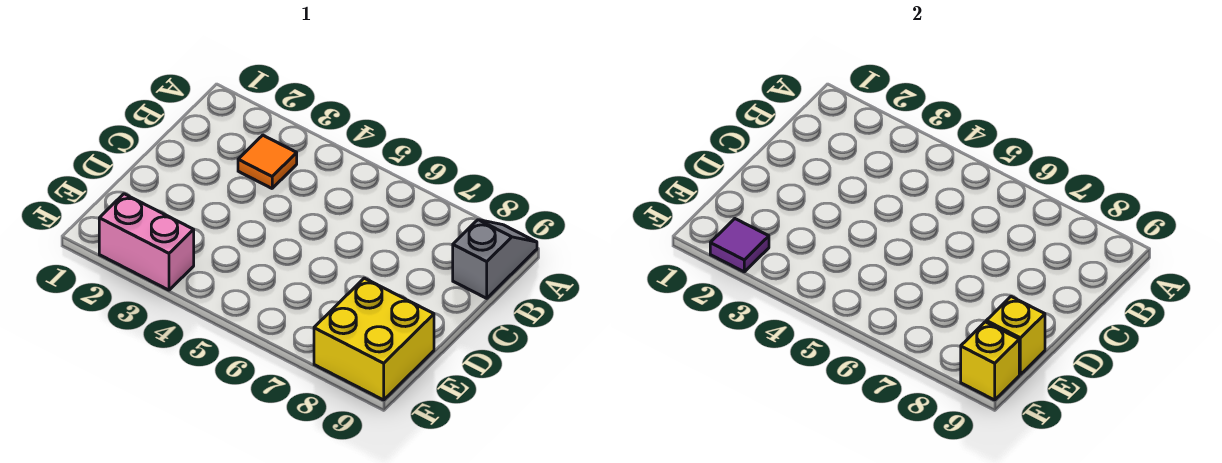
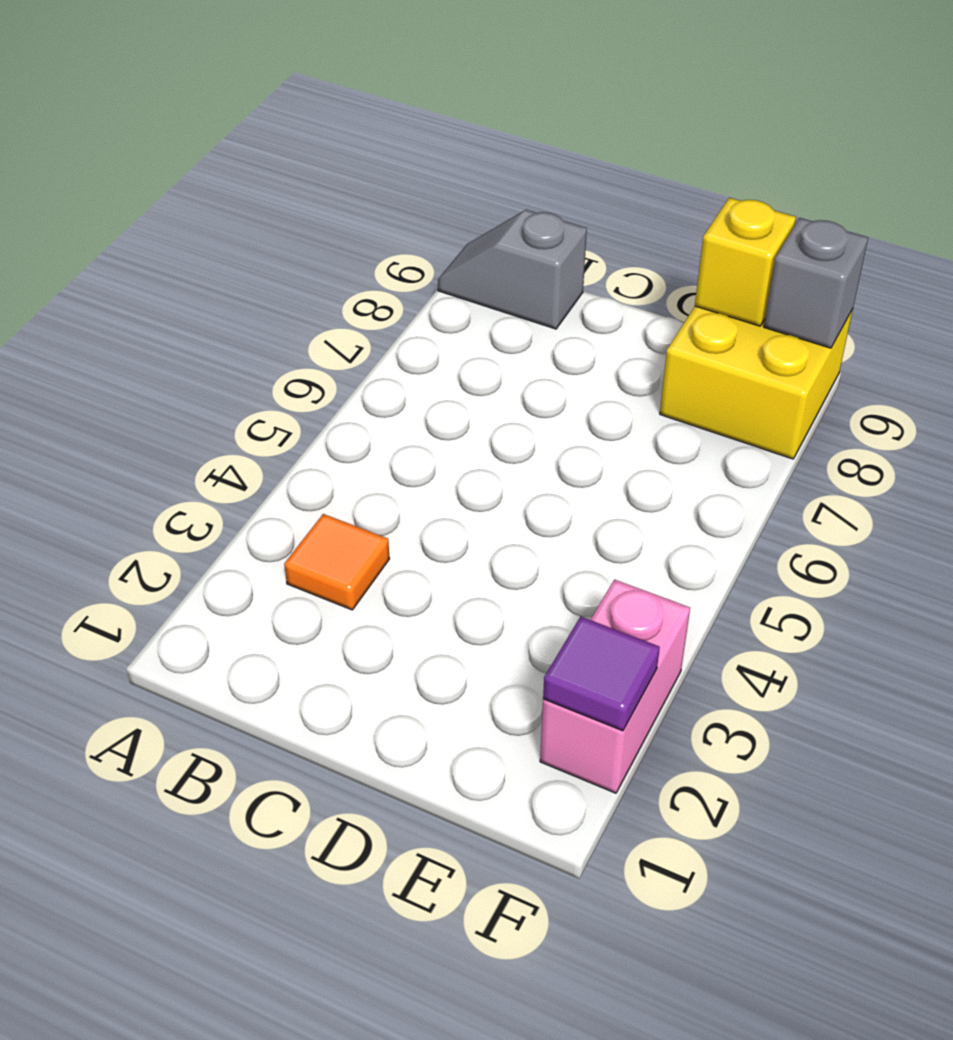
yellow 1x1 brick [961,322,1019,400] -> grey 1x1 brick [764,218,868,348]

